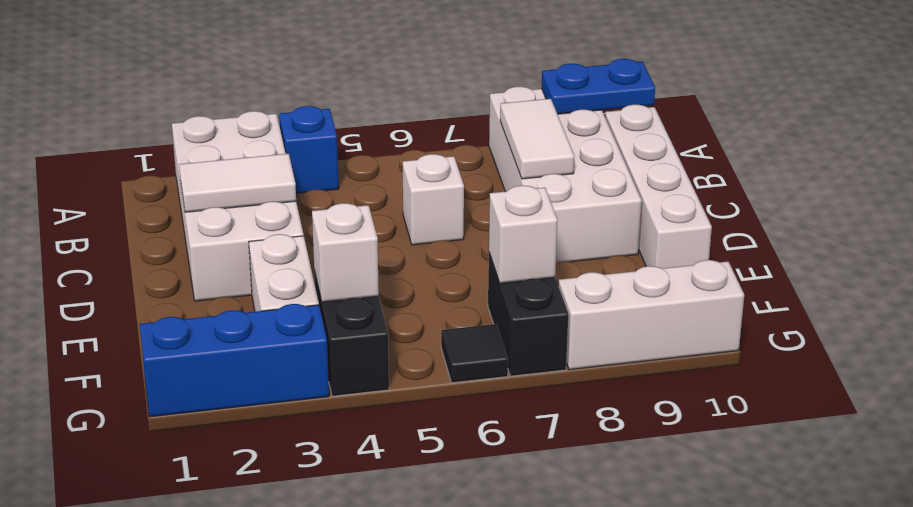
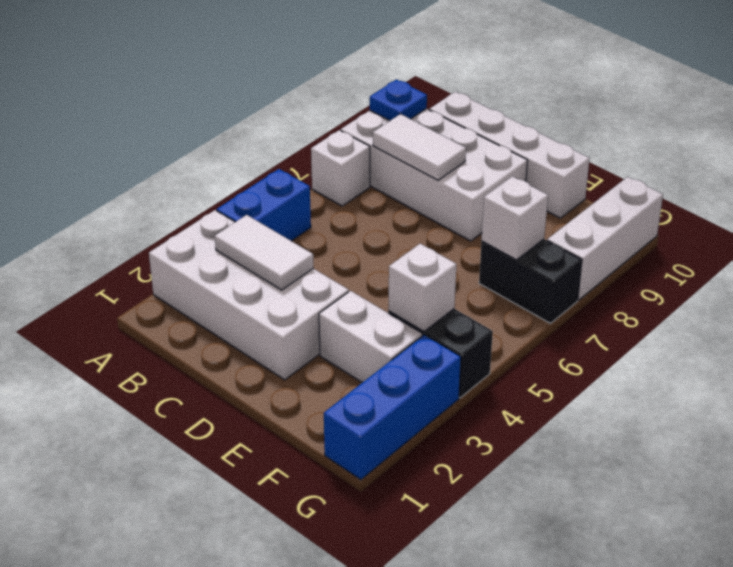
blue 1x1 brick [279,106,339,193] -> blue 1x2 brick [217,169,311,241]
blue 1x2 plate [542,59,655,114] -> blue 1x1 plate [370,80,427,120]
white 1x2 tile [179,154,296,212] -> white 1x2 tile turned to [215,215,314,290]
white 1x1 brick [403,154,464,245] -> white 1x1 brick moved to [311,130,370,206]
black 1x1 tile [441,324,508,383] -> none

